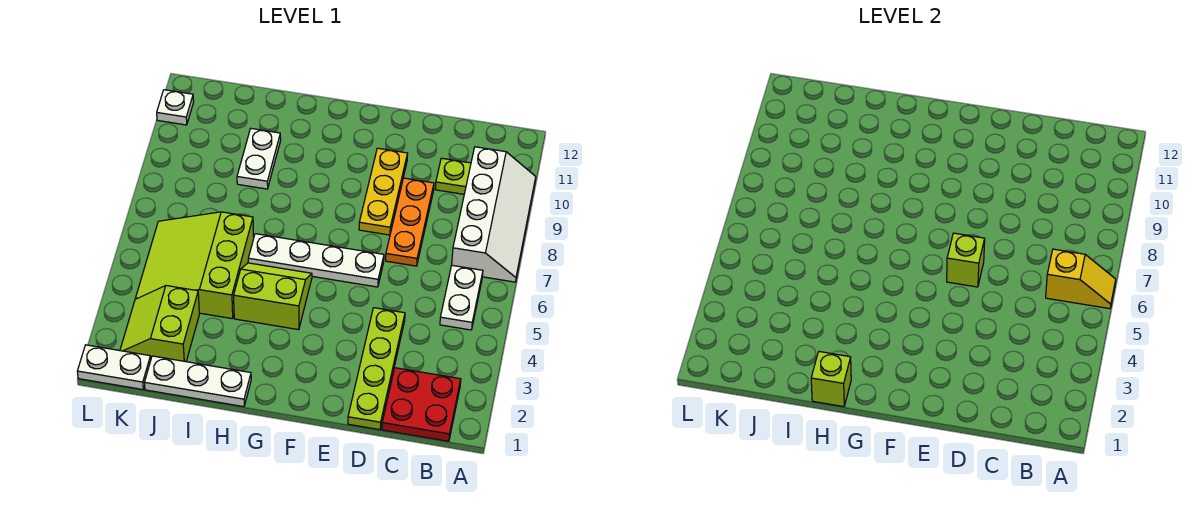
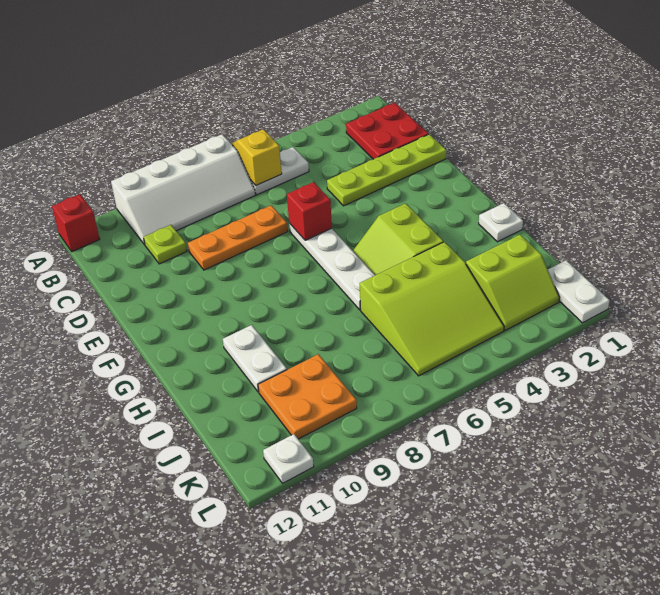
white 2x4 slope [452,147,536,282] -> white 2x4 slope turned to [111,134,255,245]
none -> red 1x1 brick [52,194,100,252]
lime 1x1 brick [947,233,985,287] -> red 1x1 brick [287,182,332,240]
yellow 1x3 plate [359,148,408,235] -> none
white 1x3 plate [144,356,251,407] -> white 1x1 plate [479,203,523,242]
lime 1x1 brick [811,352,851,407] -> none
white 1x2 plate [237,129,281,189] -> white 1x2 plate turned to [223,325,287,392]
none -> orange 2x2 plate [258,354,357,439]

